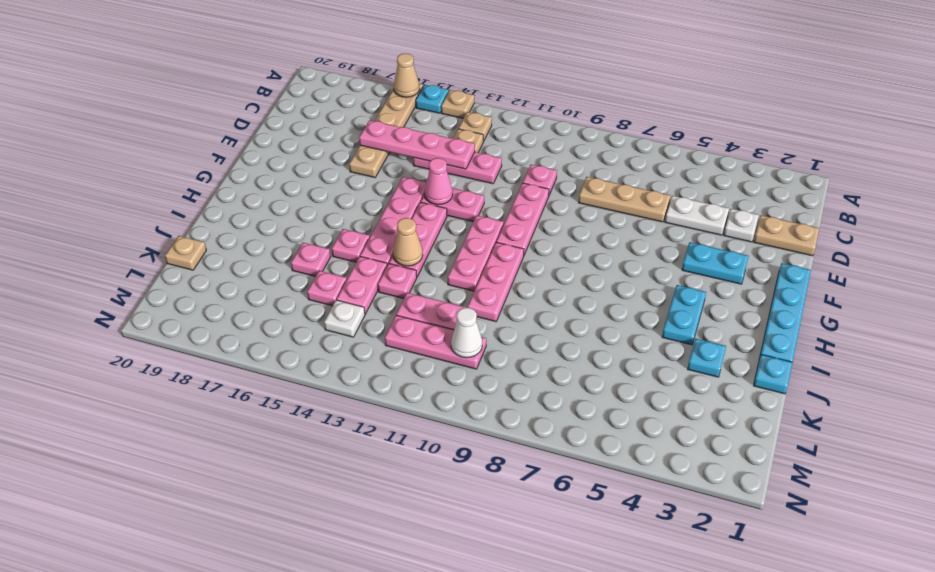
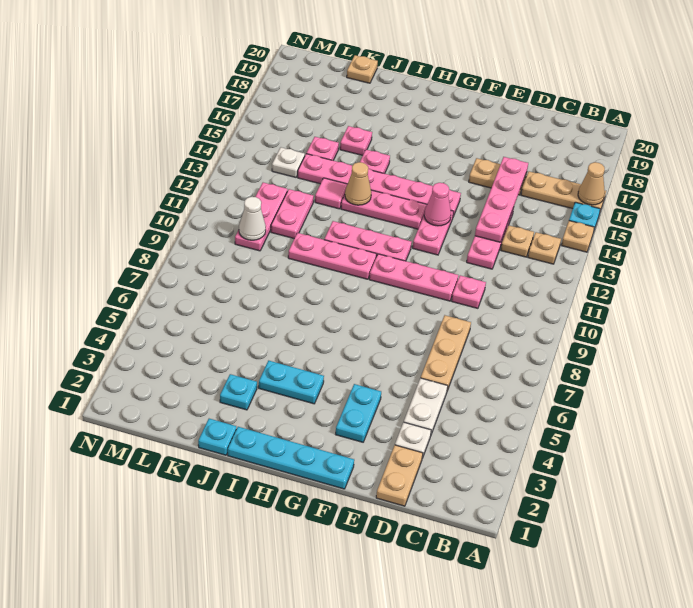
pink 1x1 plate [378,264,417,299] -> pink 1x1 tile [315,178,347,209]

